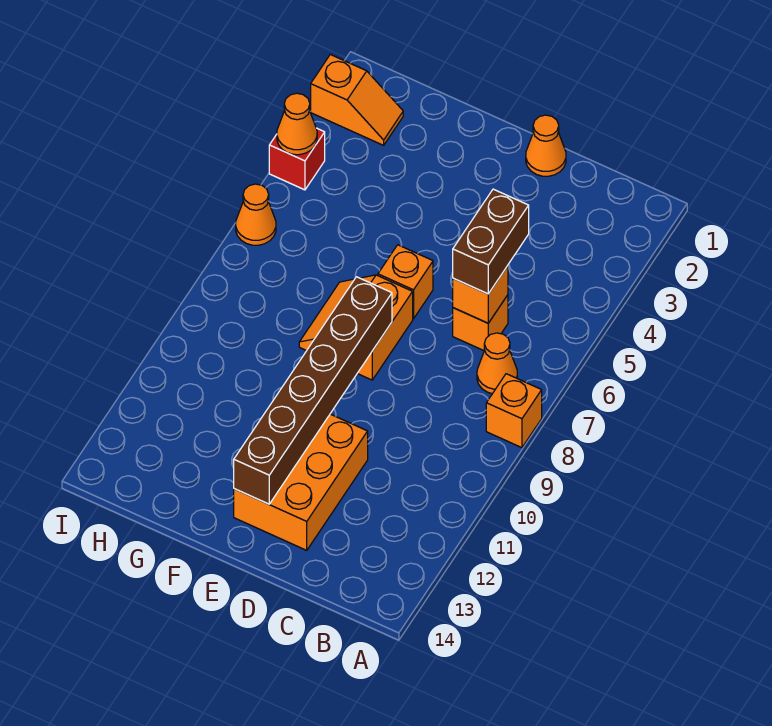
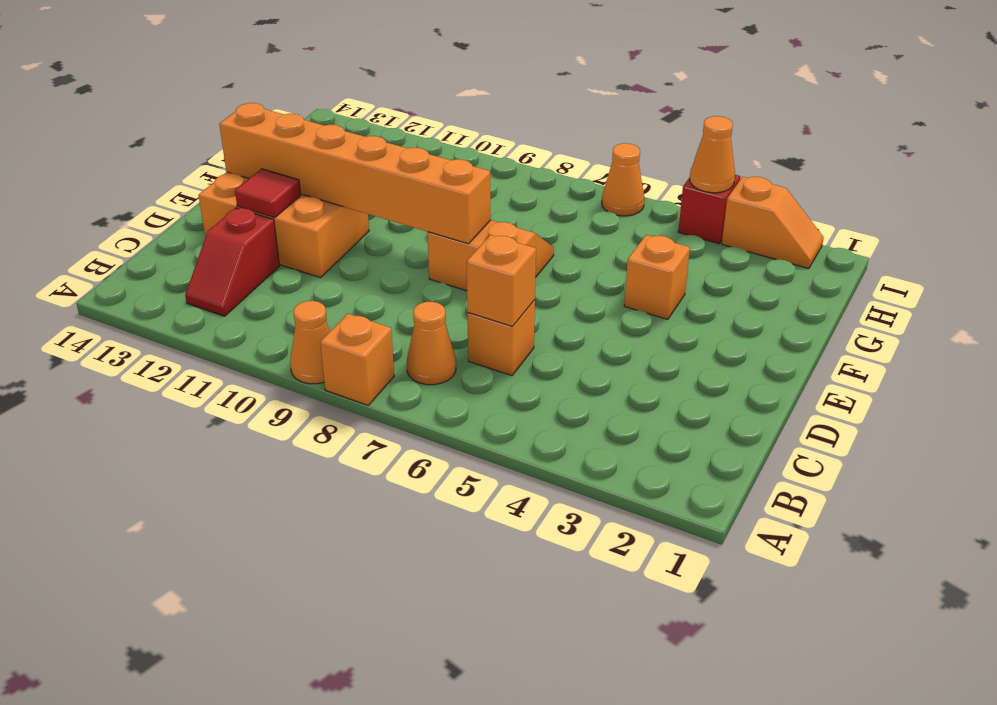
none -> red 1x2 slope [185,208,279,316]
brown 1x2 brick [453,189,529,294] -> none
orange 1x1 cone [526,115,566,176] -> orange 1x1 cone moved to [290,301,330,384]
none -> red 1x1 tile [235,169,301,218]
orange 1x1 brick [378,245,433,319] -> orange 1x1 brick moved to [624,235,690,319]
brown 1x6 brick [234,277,392,504] -> orange 1x6 brick [219,103,490,244]
orange 1x2 slope [311,55,403,145] -> orange 1x2 slope turned to [722,177,824,268]

